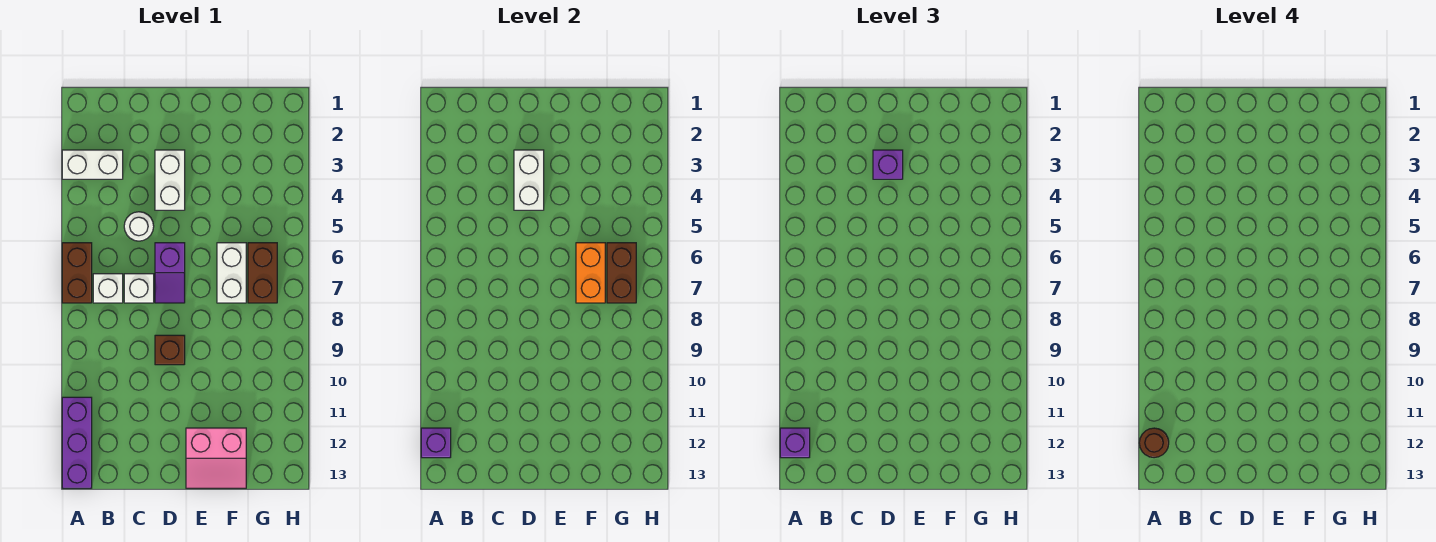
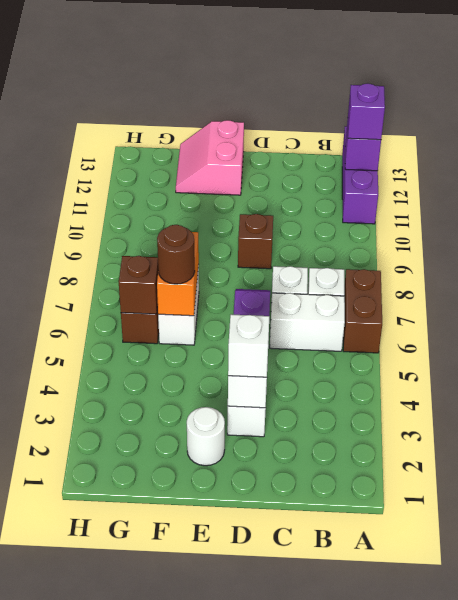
white 1x2 brick [62,150,123,179] -> white 1x2 brick moved to [270,293,345,351]
brown 1x1 round brick [1139,428,1169,458] -> brown 1x1 round brick moved to [157,225,195,284]
white 1x1 round brick [124,212,154,241] -> white 1x1 round brick moved to [187,407,225,466]
purple 1x1 brick [873,150,903,179] -> white 1x1 brick [228,314,269,377]
pink 2x2 slope [186,428,246,488] -> pink 2x2 slope turned to [176,120,244,195]
brown 1x2 brick [607,243,636,303] -> brown 1x1 brick [119,256,158,314]

